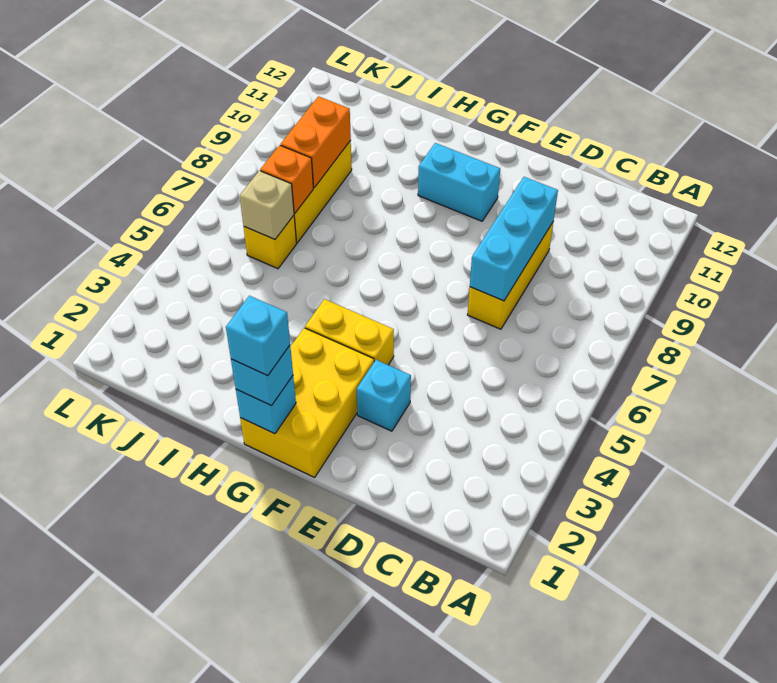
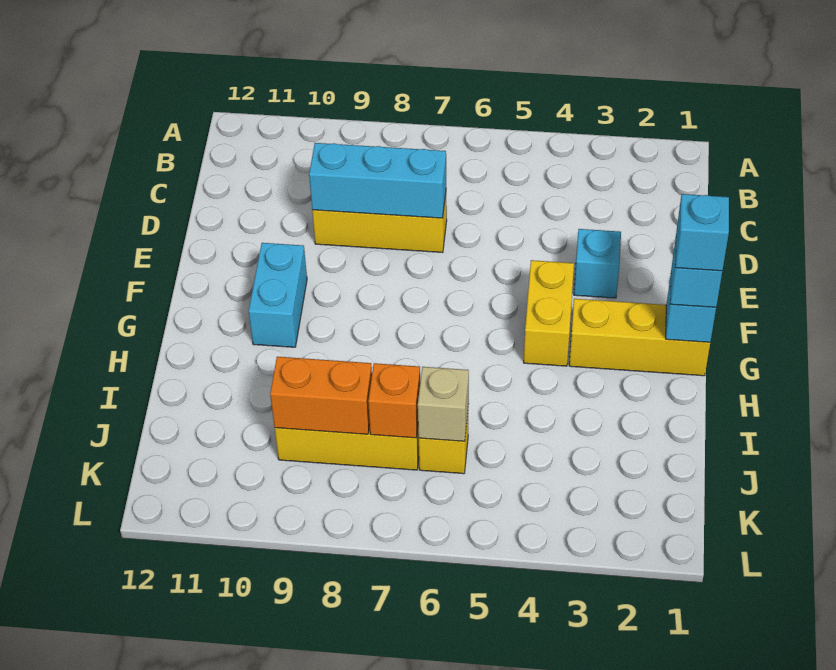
yellow 2x3 brick [240,328,374,477] -> yellow 1x3 brick [569,299,710,376]

